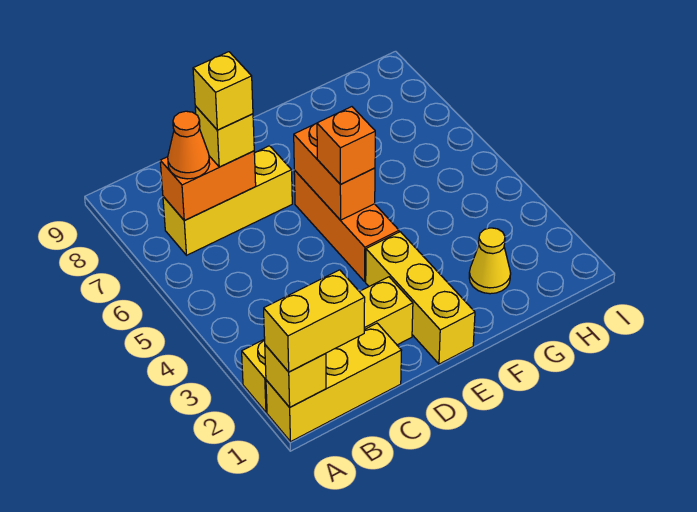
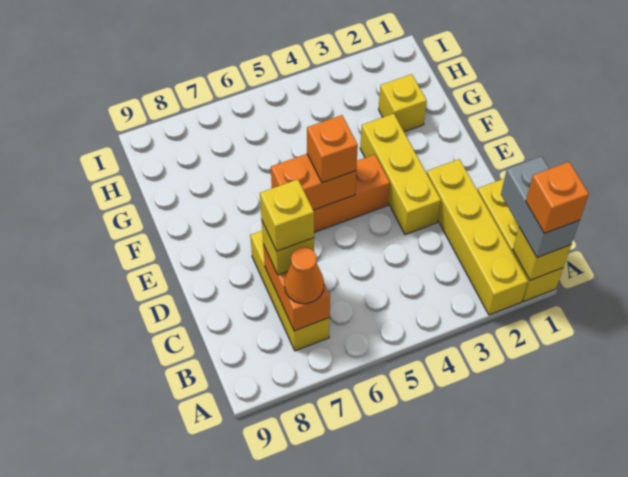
yellow 1x2 brick [264,270,365,372] -> grey 1x2 brick [501,156,580,258]
none -> orange 1x1 brick [526,162,589,233]
yellow 1x3 brick [366,232,475,364] -> yellow 1x3 brick turned to [360,114,441,235]
yellow 1x1 cone [469,228,511,294] -> yellow 1x1 brick [379,74,427,132]

